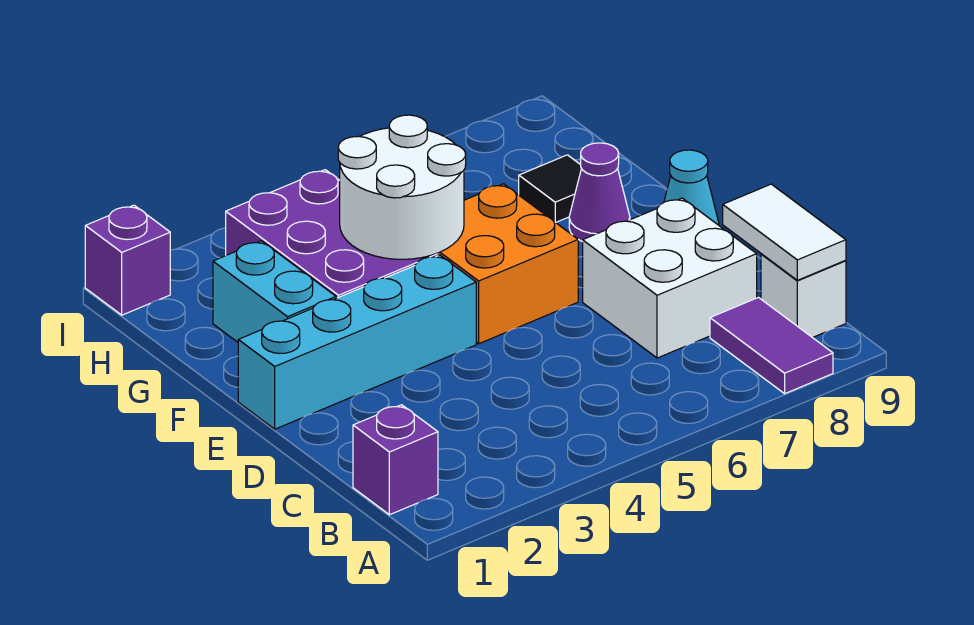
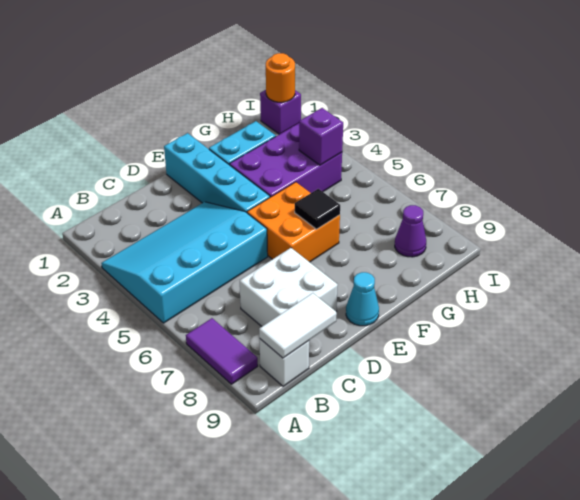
none -> cyan 3x4 slope [101,202,268,323]
purple 1x2 tile [710,297,833,394] -> purple 1x2 tile turned to [186,318,258,384]
purple 1x1 brick [353,405,438,515] -> purple 1x1 brick moved to [299,108,343,165]
white 2x2 round brick [338,115,466,259] -> none
purple 1x1 cone [569,143,630,242] -> purple 1x1 cone moved to [395,205,426,257]
black 1x1 tile [519,155,581,222] -> black 1x1 tile moved to [295,189,340,229]
none -> orange 1x1 round brick [266,53,295,102]

